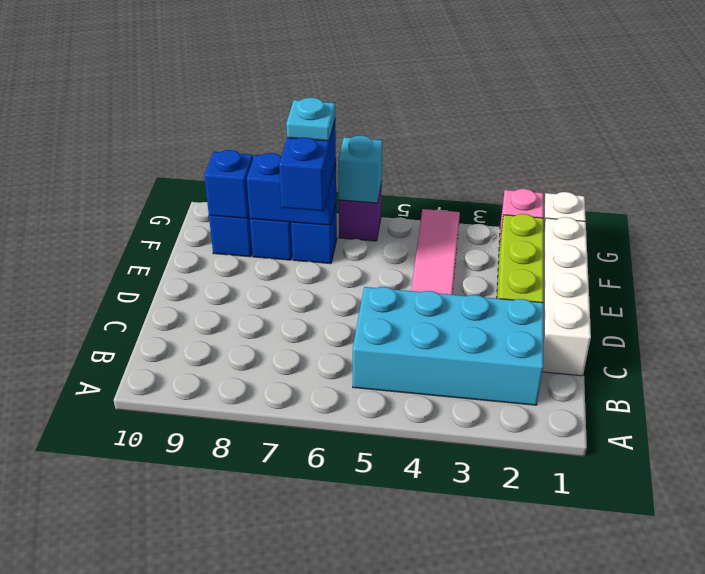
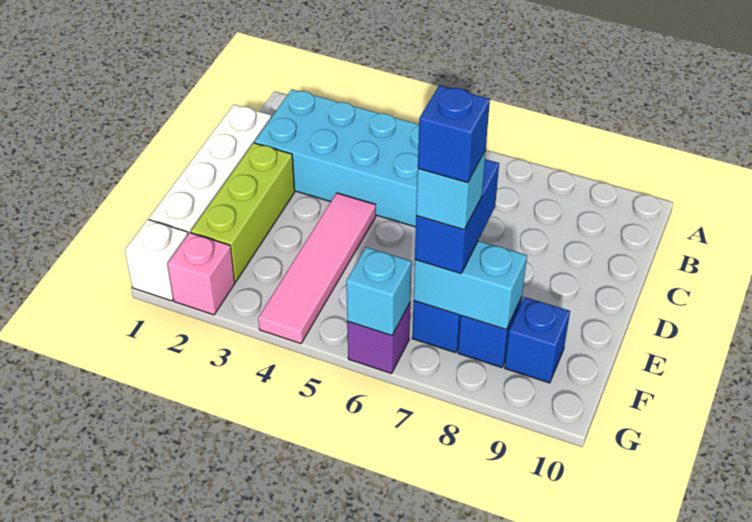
blue 1x2 brick [247,153,336,225] -> cyan 1x2 brick [414,241,527,330]
cyan 1x1 plate [286,98,335,141] -> cyan 1x1 brick [416,150,486,230]
blue 1x1 brick [204,150,253,218] -> blue 1x1 brick moved to [418,85,490,183]

